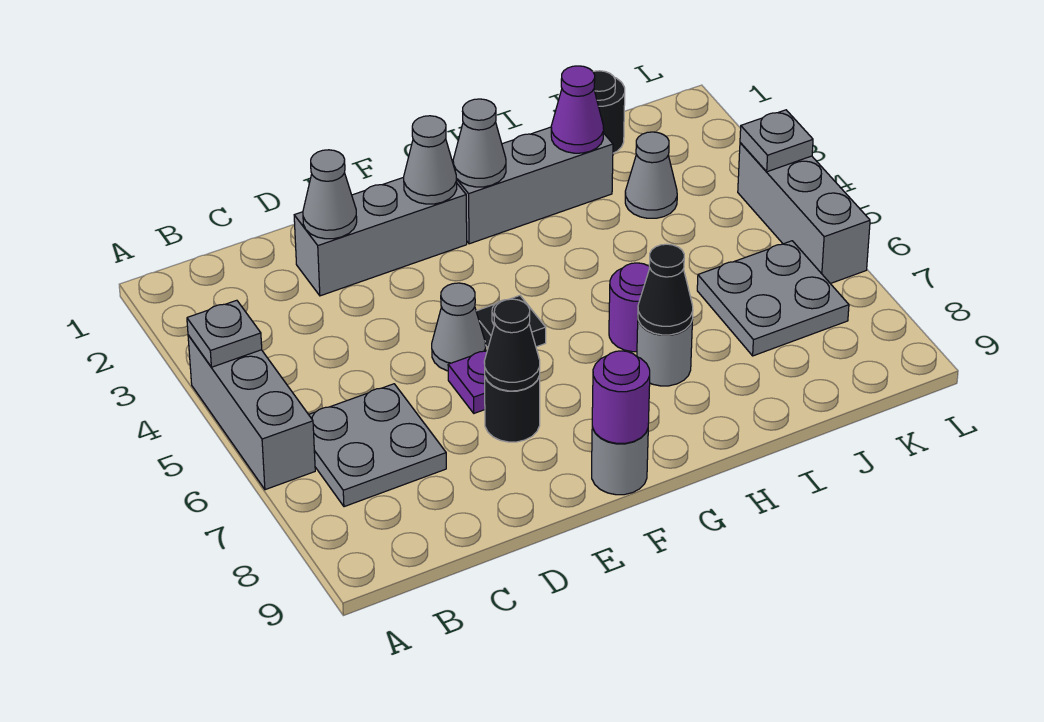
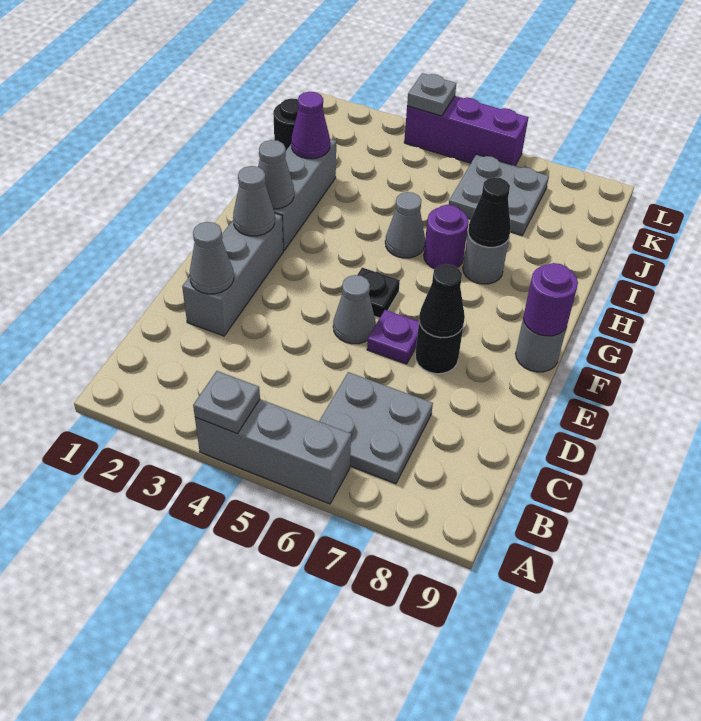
grey 1x1 cone [625,132,677,218] -> grey 1x1 cone moved to [385,192,425,258]
grey 1x3 brick [738,143,870,284] -> purple 1x3 brick [404,96,528,166]

